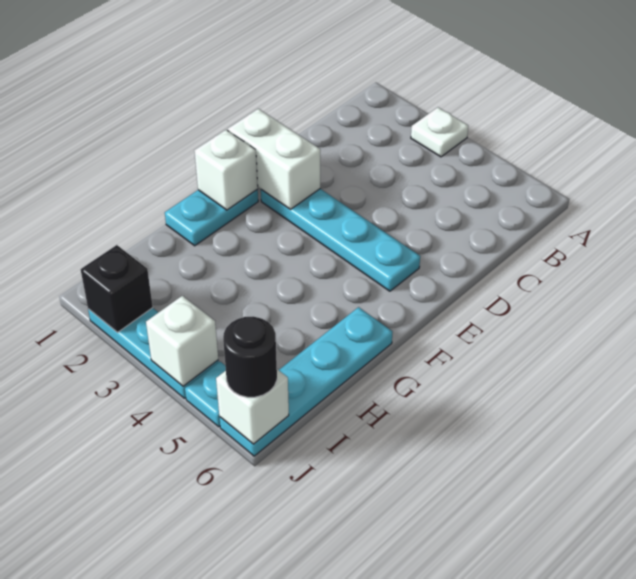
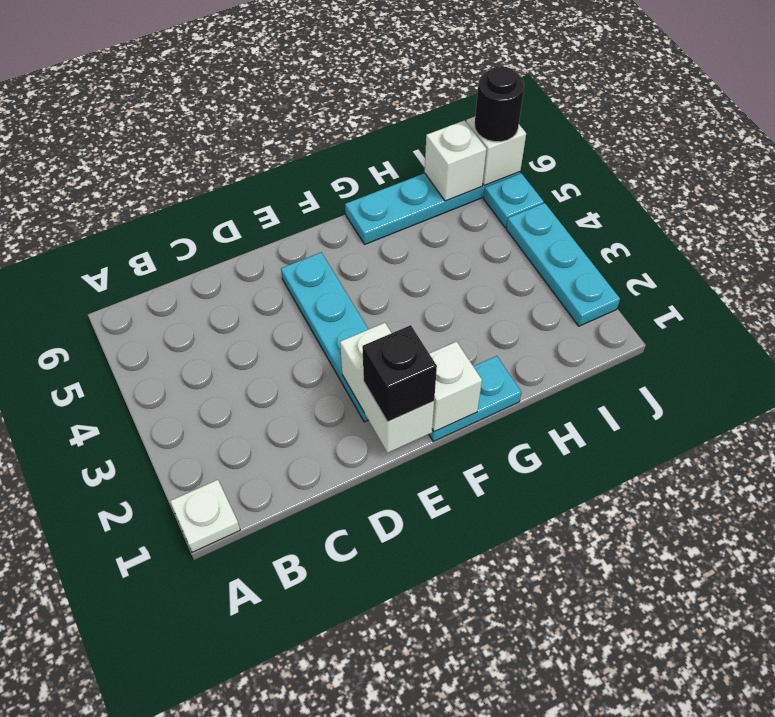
white 1x1 plate [411,107,468,157] -> white 1x1 plate moved to [170,480,240,552]
black 1x1 brick [81,245,153,332] -> black 1x1 brick moved to [362,325,437,422]
white 1x1 brick [146,296,218,386] -> white 1x1 brick moved to [425,121,486,201]

